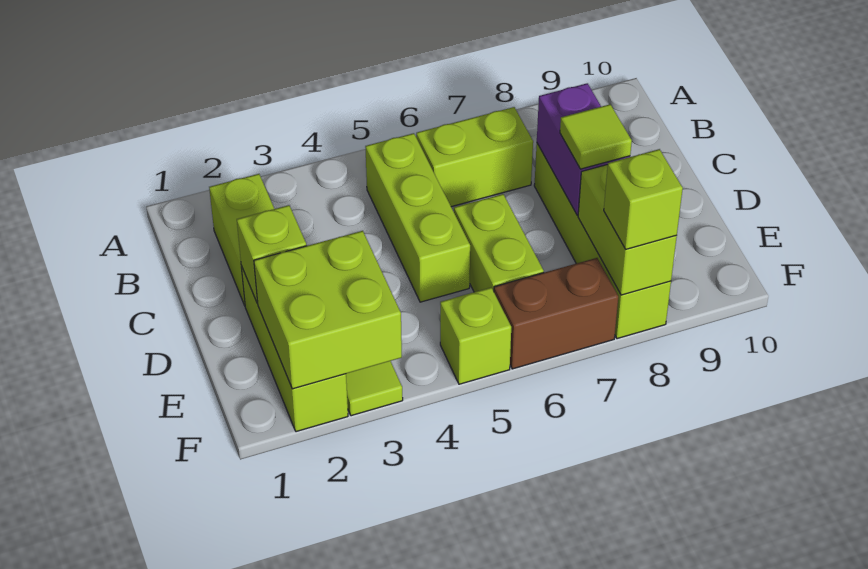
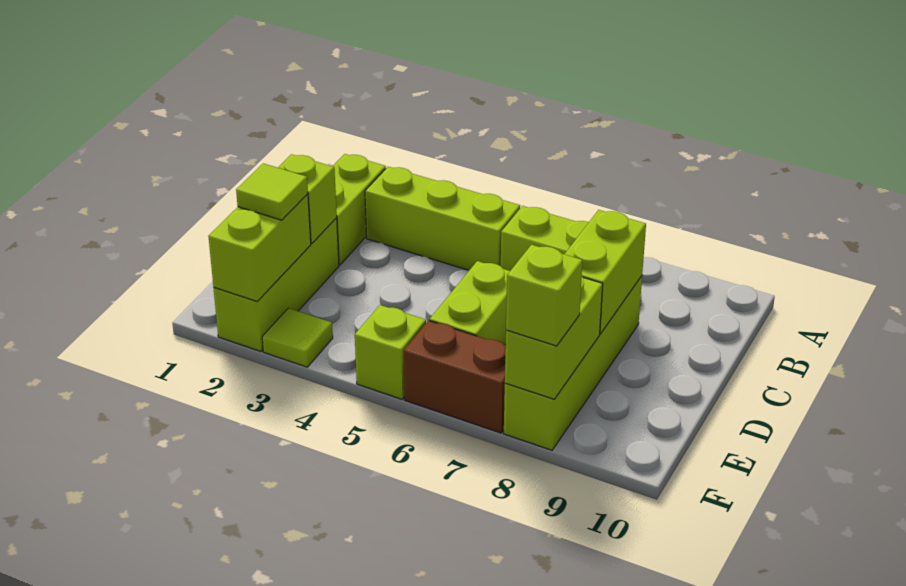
lime 1x3 brick [365,133,470,302] -> lime 1x3 brick turned to [365,167,520,270]
purple 1x2 brick [537,83,630,215] -> lime 1x2 brick [565,210,646,334]
lime 1x1 tile [560,104,632,169] -> lime 1x1 tile moved to [236,163,308,220]
lime 2x2 brick [254,231,402,389] -> lime 1x2 brick [208,194,311,301]

